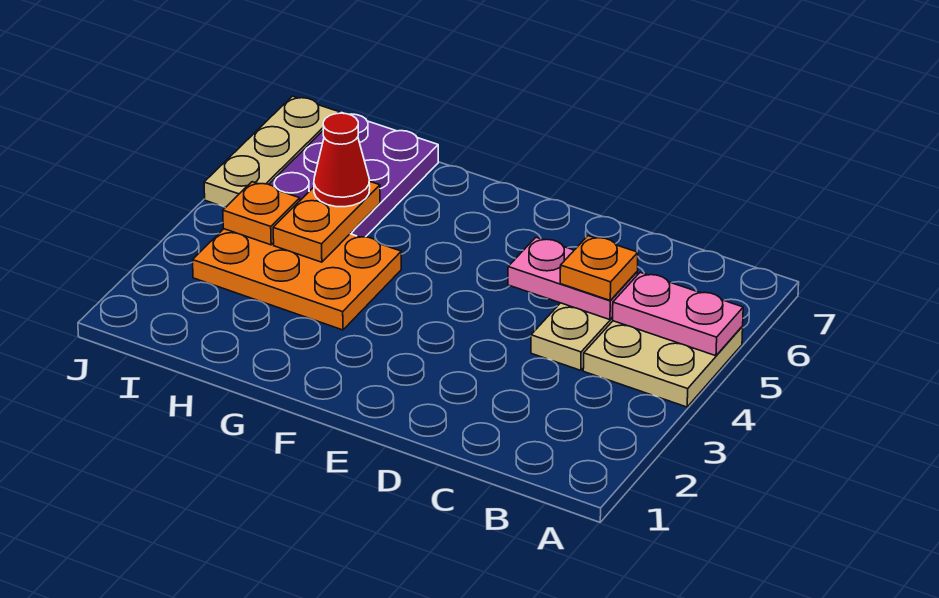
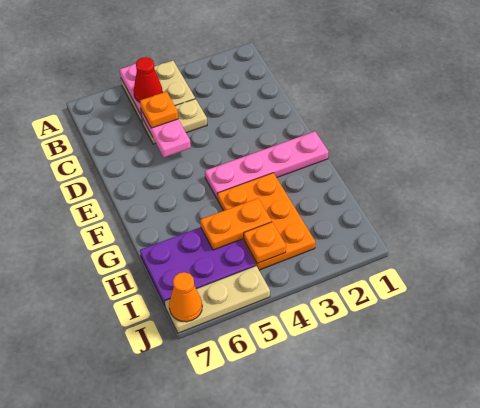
none -> pink 1x4 plate [205,132,328,199]
red 1x1 cone [314,113,370,207] -> red 1x1 cone moved to [134,57,163,102]
none -> orange 1x1 cone [169,272,202,322]

